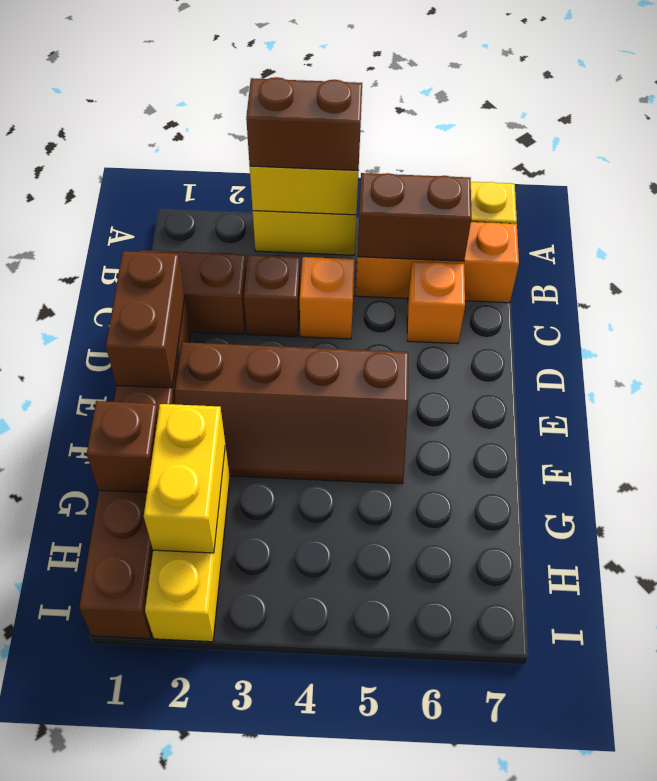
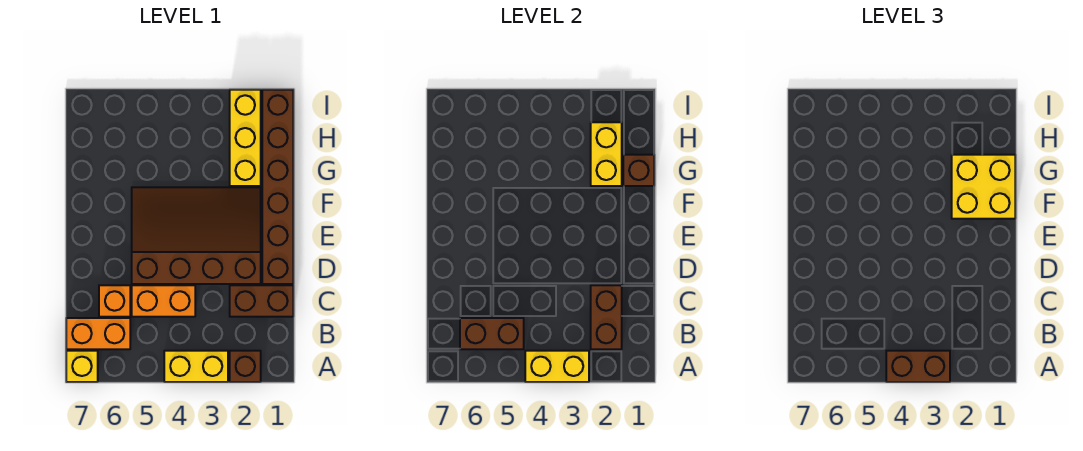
orange 1x3 brick [356,222,519,303] -> orange 1x2 brick [66,318,130,349]
brown 1x1 brick [244,255,301,337] -> brown 1x1 brick moved to [230,351,261,382]
orange 1x1 brick [300,257,355,339] -> orange 1x2 brick [132,285,195,317]
brown 1x2 brick [106,251,185,388] -> brown 1x2 brick moved to [591,285,622,349]
brown 2x4 slope [175,342,408,484] -> brown 3x4 slope [132,187,261,284]
none -> yellow 2x2 brick [952,155,1015,219]

